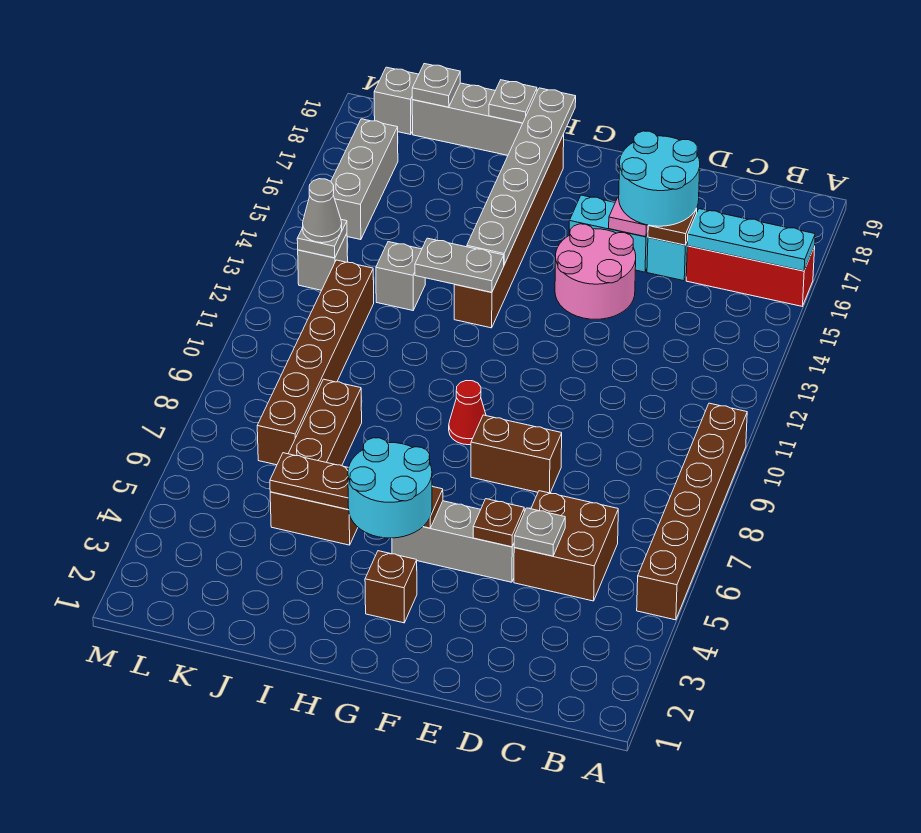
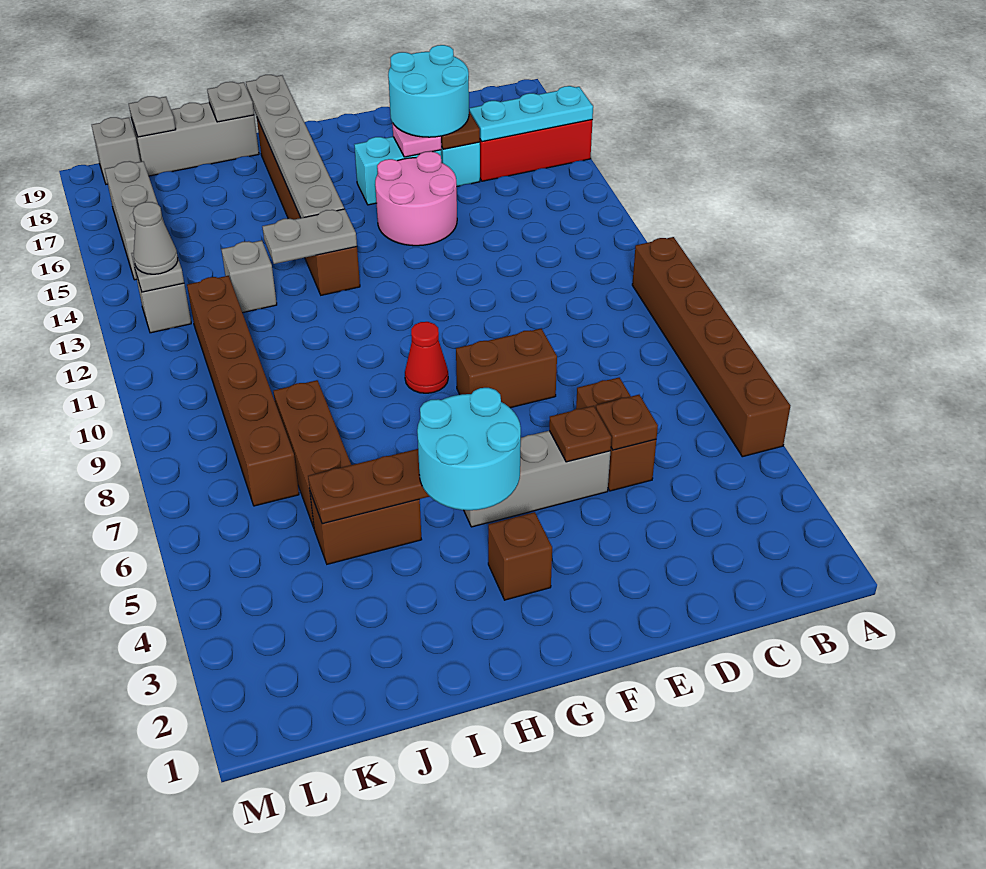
brown 2x2 brick [514,491,618,601] -> brown 1x2 brick [576,378,656,491]
grey 1x1 plate [514,508,565,556] -> brown 1x1 plate [596,395,658,450]

